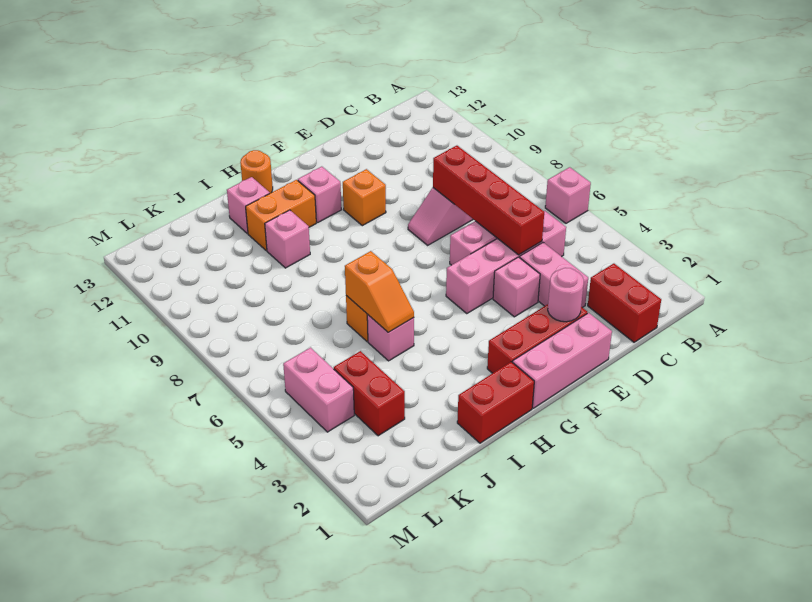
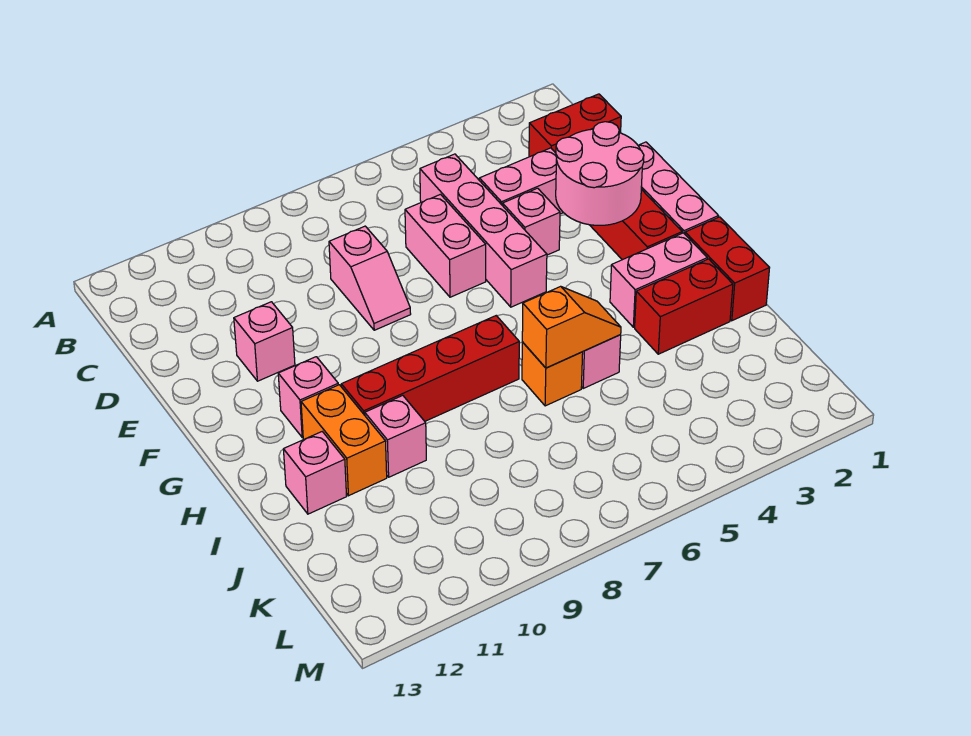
pink 1x1 brick [545,167,591,223] -> pink 1x1 brick moved to [234,302,295,381]
red 1x4 brick [433,146,544,255] -> red 1x4 brick moved to [341,316,519,421]
pink 1x1 round brick [548,268,584,322] -> pink 2x2 round brick [556,122,644,225]
orange 1x1 brick [343,169,386,226] -> none
orange 1x1 round brick [240,150,273,193] -> none
red 1x2 brick [334,351,405,436] -> red 1x2 brick moved to [635,259,733,354]
pink 1x2 brick [283,348,354,432] -> pink 1x2 brick moved to [610,233,707,327]

